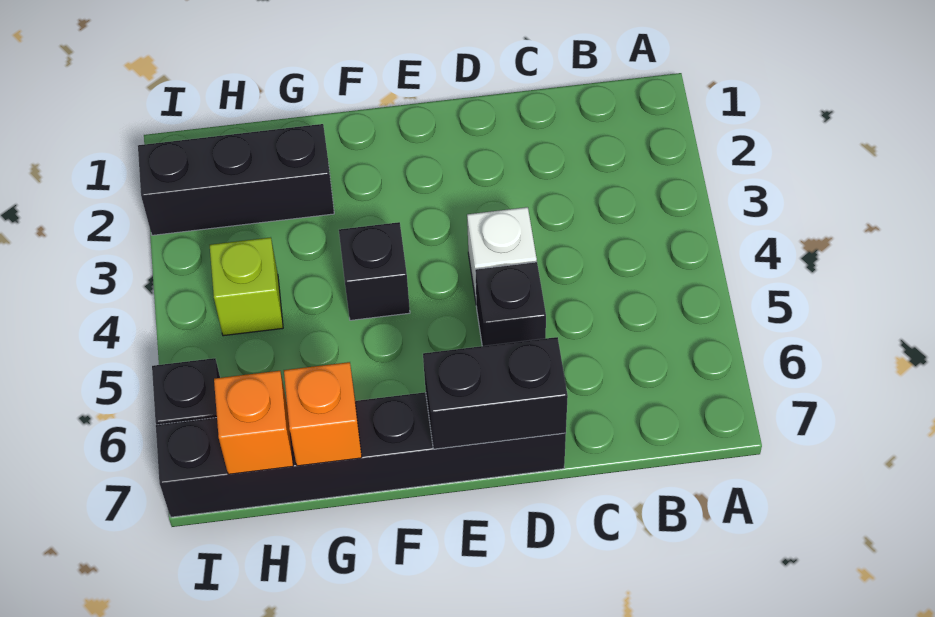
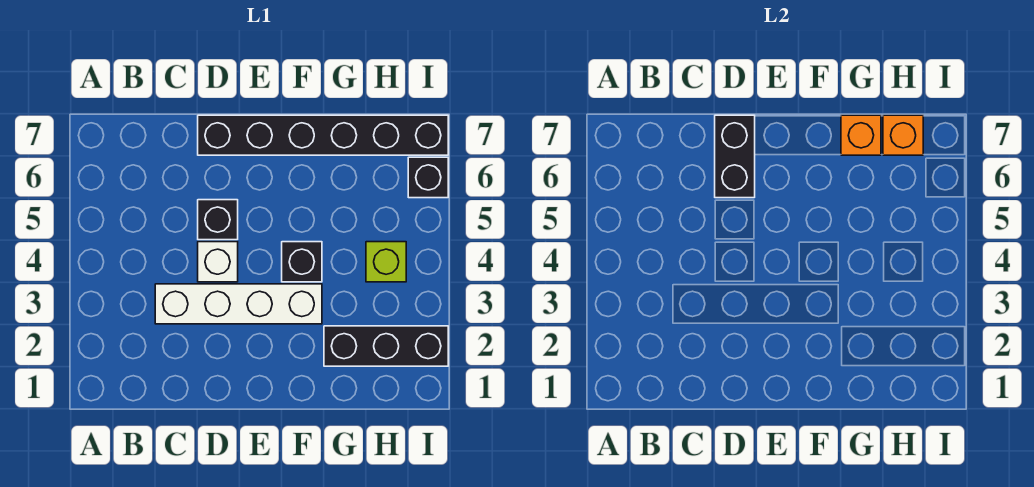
none -> white 1x4 brick [155,284,322,324]
black 1x2 brick [423,337,568,449] -> black 1x2 brick turned to [715,115,755,198]

